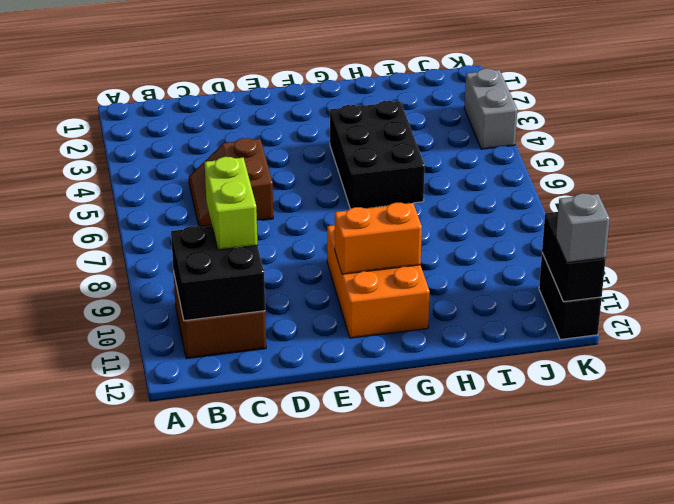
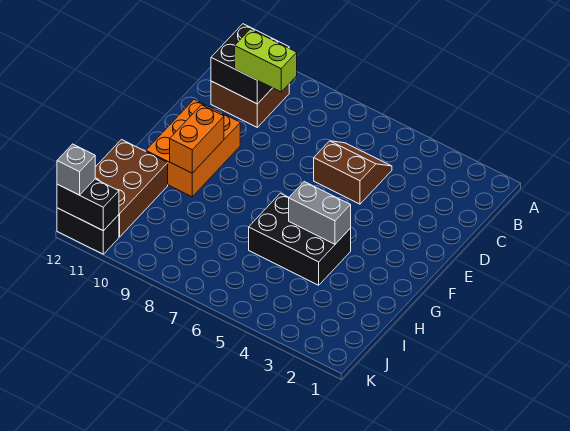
orange 2x3 brick [327,225,430,338] -> orange 2x3 brick turned to [146,100,240,197]
none -> brown 2x3 brick [95,140,168,237]
grey 1x2 brick [464,69,517,149] -> grey 1x2 brick moved to [289,182,351,244]

